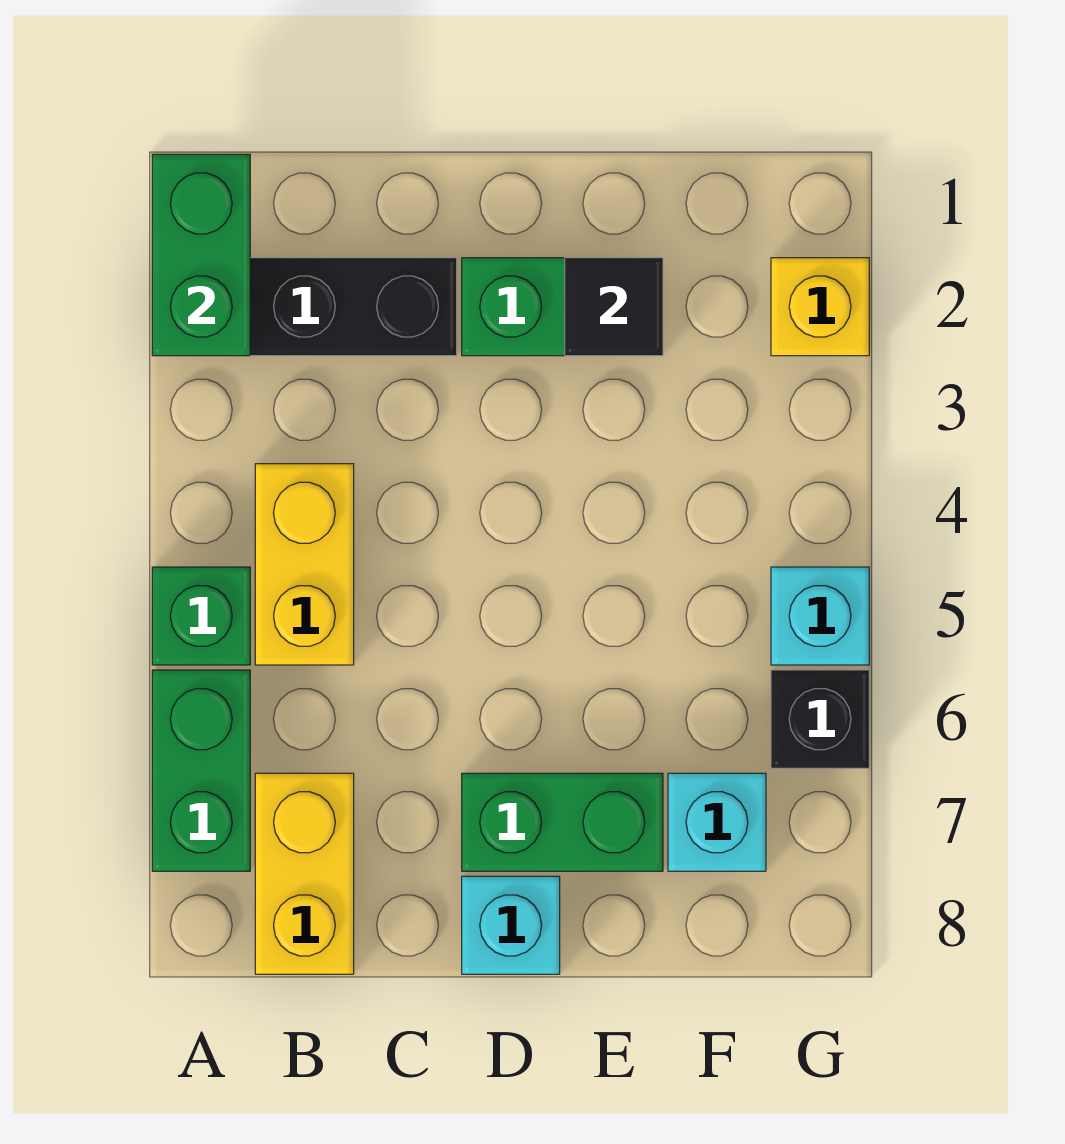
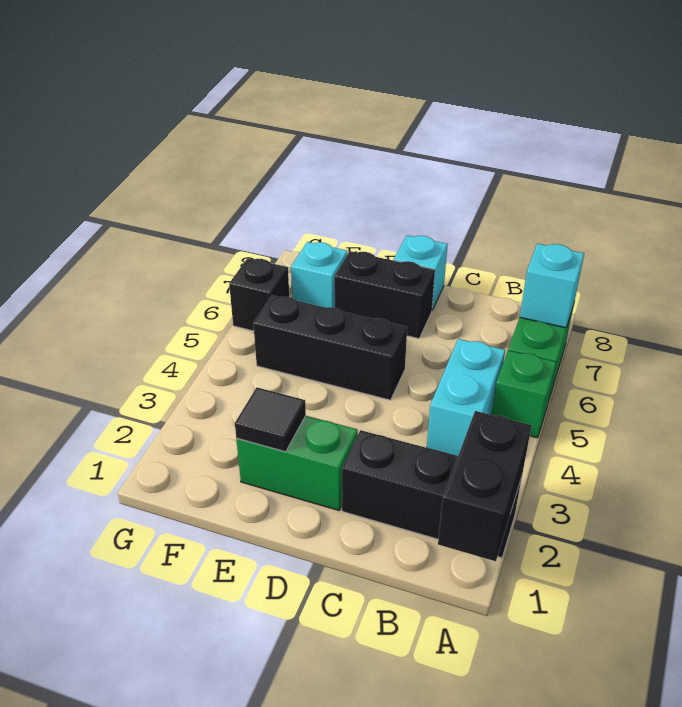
green 1x2 brick [152,154,250,356] -> black 1x2 brick [438,411,532,561]
yellow 1x2 brick [255,464,354,665] -> cyan 1x2 brick [427,339,505,456]
yellow 1x2 brick [255,773,354,974] -> none
none -> black 1x3 brick [253,295,407,400]
green 1x2 brick [462,773,663,871] -> black 1x2 brick [334,251,435,339]
yellow 1x1 brick [771,258,869,356] -> none
cyan 1x1 brick [771,567,869,665] -> cyan 1x1 brick moved to [520,244,584,328]

